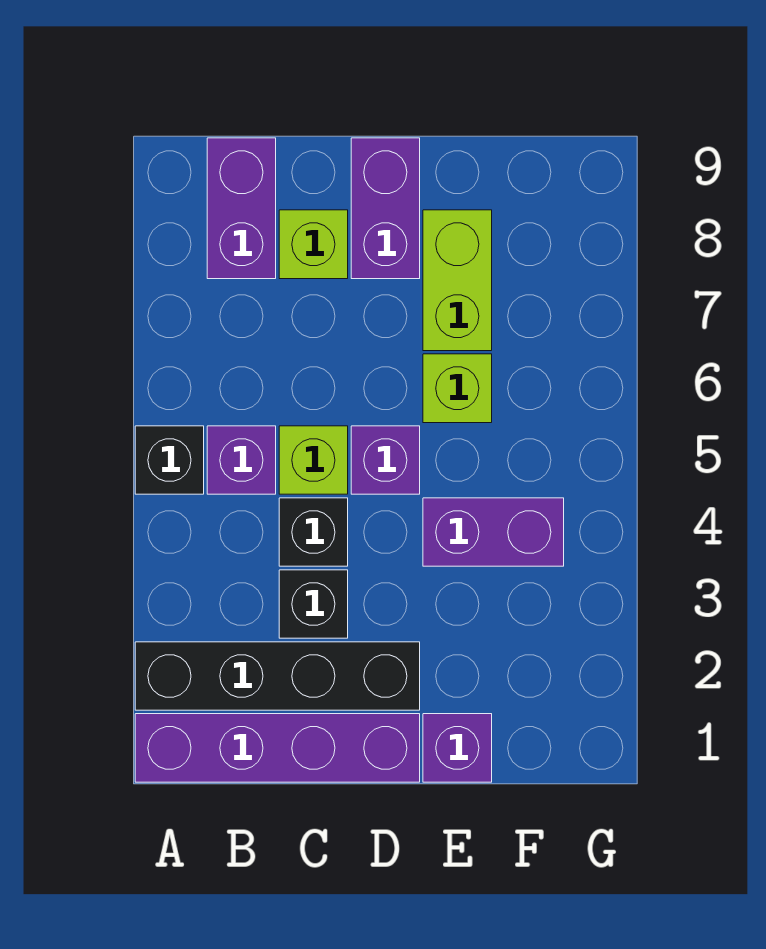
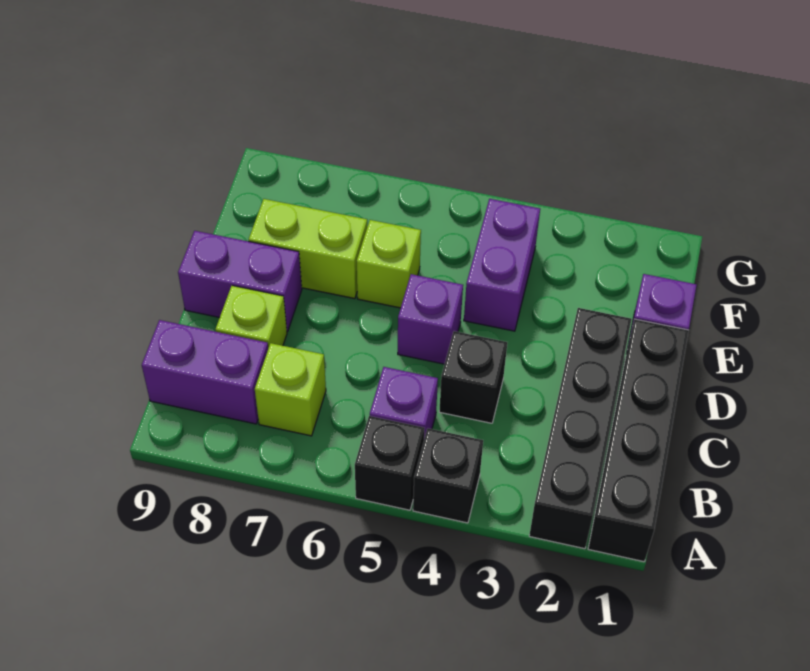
purple 1x4 brick [135,714,420,782] -> black 1x4 brick [588,319,689,562]
black 1x1 brick [279,570,348,638] -> black 1x1 brick moved to [413,428,483,523]
lime 1x1 brick [279,426,348,494] -> lime 1x1 brick moved to [255,343,326,436]

